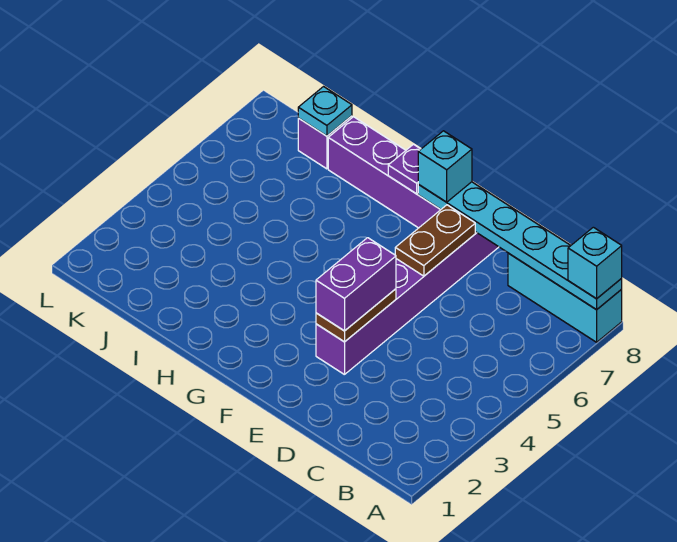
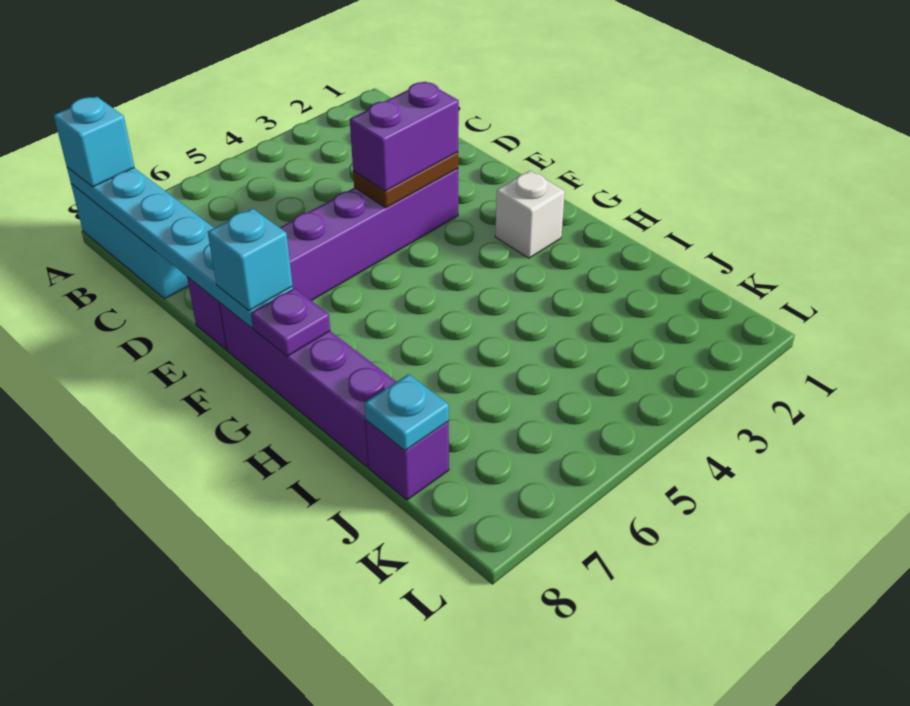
brown 1x2 plate [395,205,475,276] -> none
none -> white 1x1 brick [495,171,565,258]

